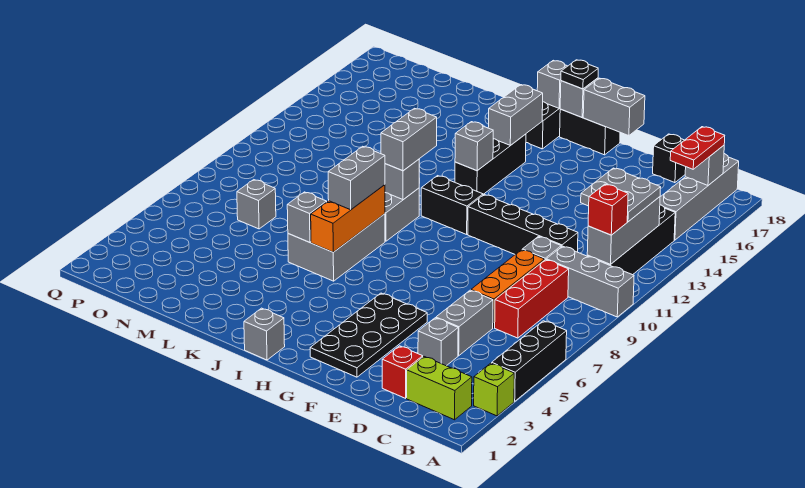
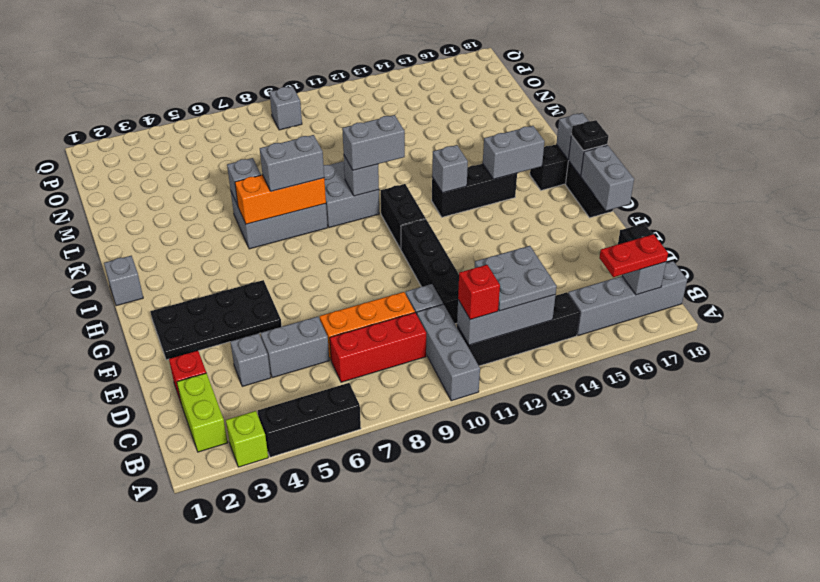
grey 1x1 brick [237,180,276,229] -> grey 1x1 brick moved to [270,86,302,130]

